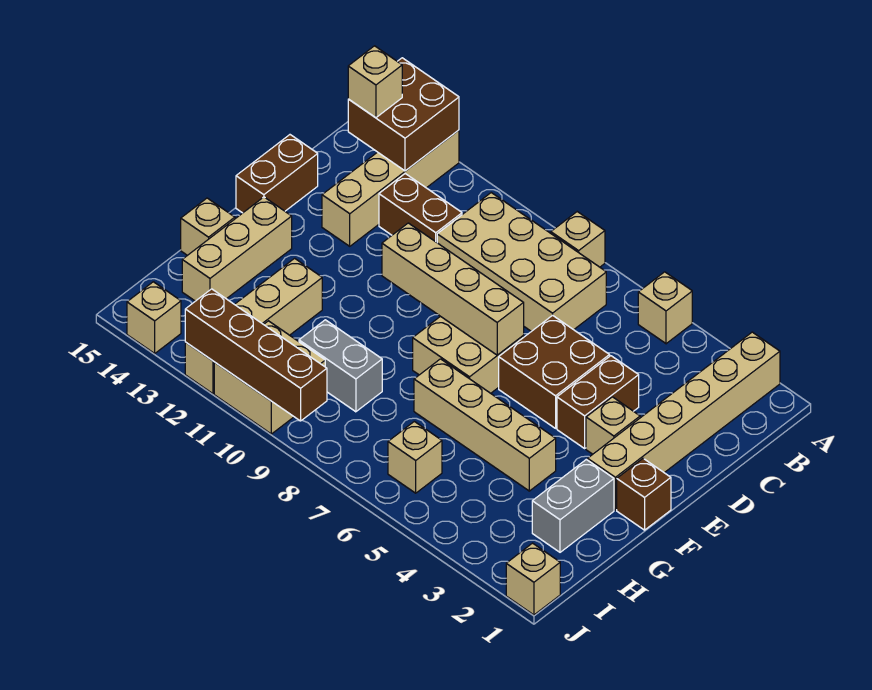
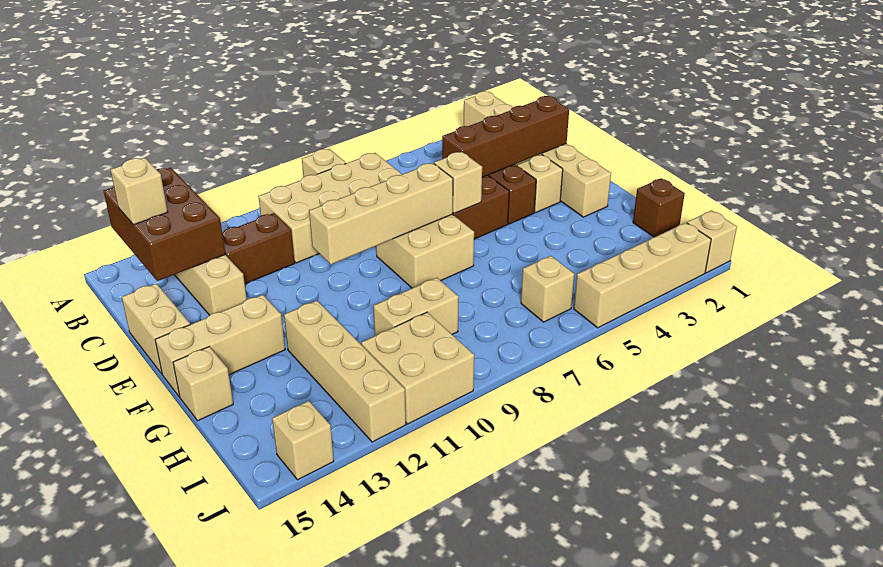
tan 1x1 brick [638,272,692,344] -> tan 1x1 brick moved to [434,152,482,213]
brown 2x2 brick [348,58,459,171] -> brown 2x3 brick [104,168,225,281]
brown 1x2 brick [236,135,318,213] -> tan 1x2 brick [122,283,190,374]
brown 1x1 brick [617,458,671,530] -> brown 1x1 brick moved to [633,178,685,237]
tan 1x3 brick [182,197,292,301] -> tan 1x3 brick turned to [155,295,285,397]
grey 1x2 brick [532,459,614,552] -> none
tan 1x4 brick [414,359,556,491] -> tan 1x4 brick moved to [574,223,711,328]
grey 1x2 brick [299,320,382,412] -> tan 1x2 brick [373,278,459,336]
brown 1x4 brick [185,289,327,421] -> brown 1x4 brick moved to [442,96,569,177]

